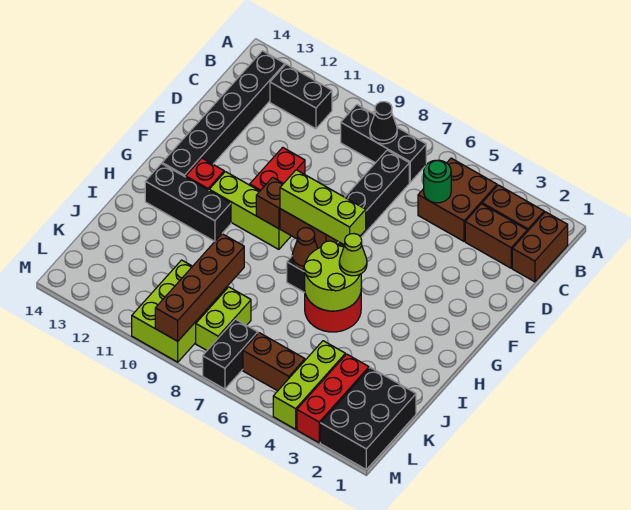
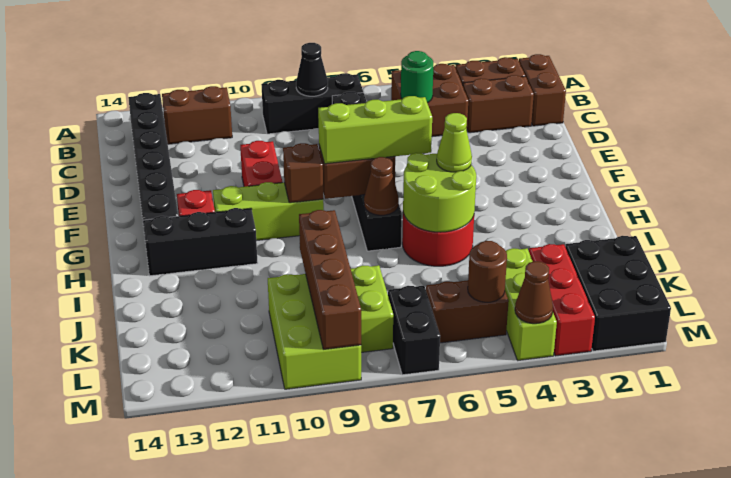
black 1x2 brick [270,64,332,129] -> brown 1x2 brick [162,86,232,144]
none -> brown 1x1 round brick [468,241,507,302]
none -> brown 1x1 cone [515,261,553,324]

